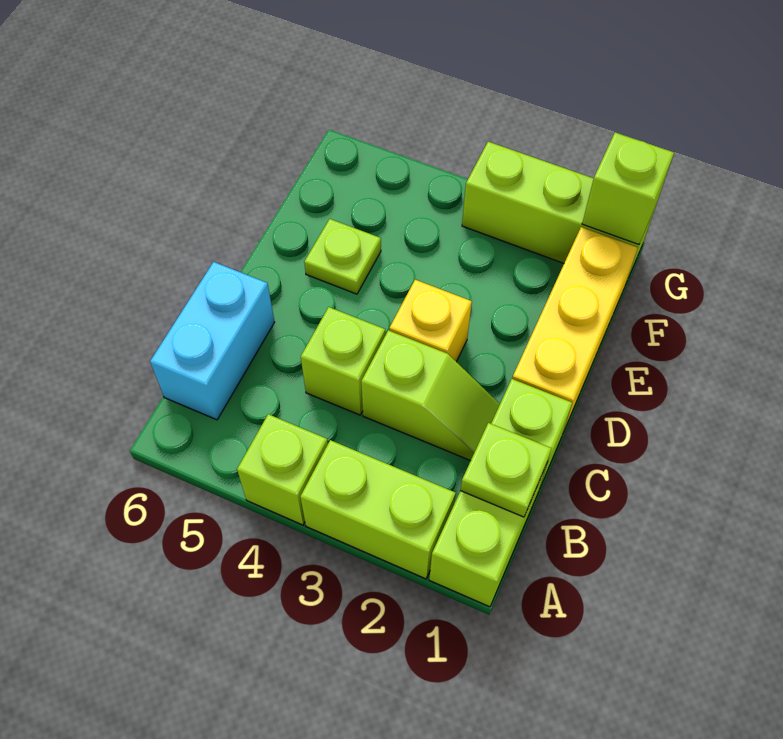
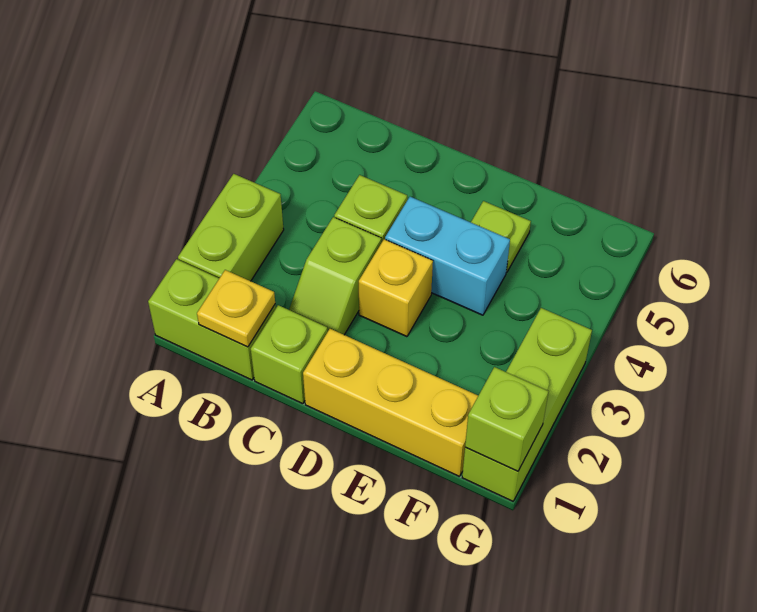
lime 1x1 brick [237,414,328,525] -> none
lime 1x1 plate [460,423,552,517] -> yellow 1x1 plate [197,270,275,347]
cyan 1x2 brick [150,262,275,420] -> cyan 1x2 brick moved to [385,197,510,315]

